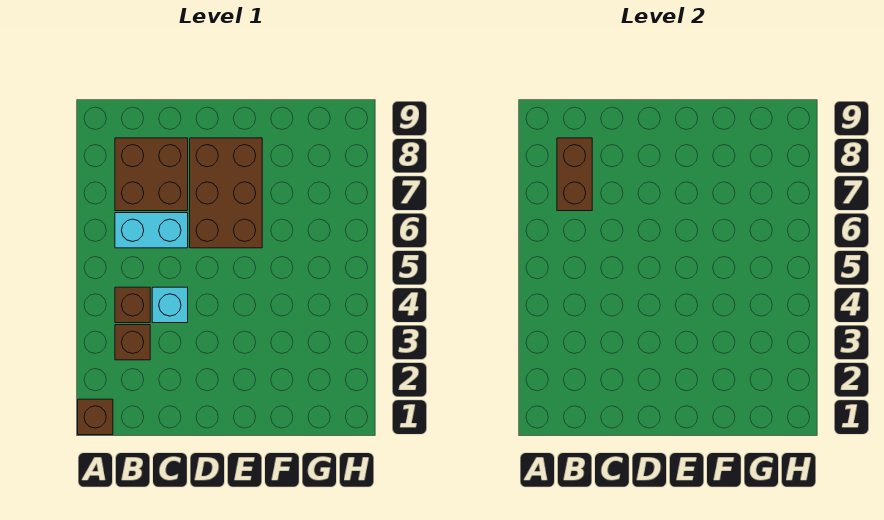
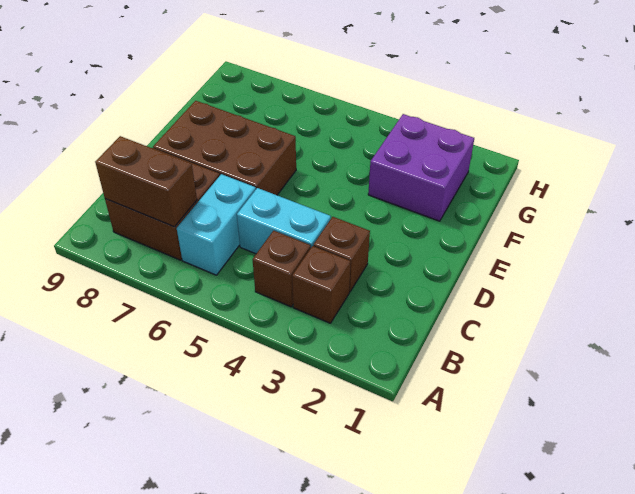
brown 1x1 brick [78,399,113,435] -> brown 1x1 brick moved to [313,217,370,292]
cyan 1x1 brick [152,287,188,323] -> cyan 1x2 brick [237,188,331,254]
none -> purple 2x2 brick [368,114,474,221]

